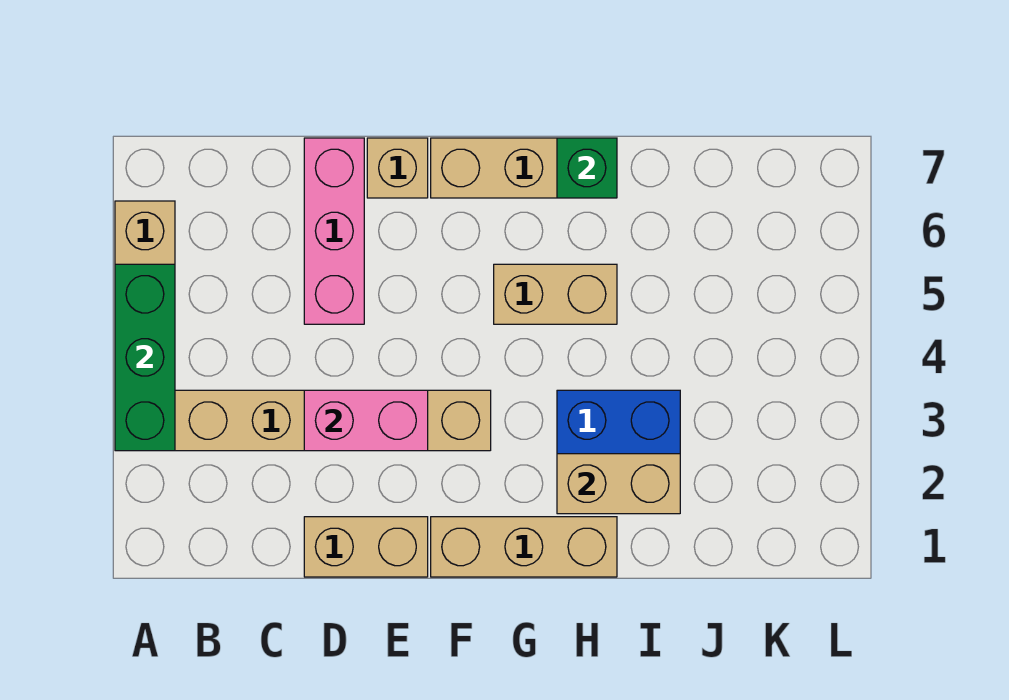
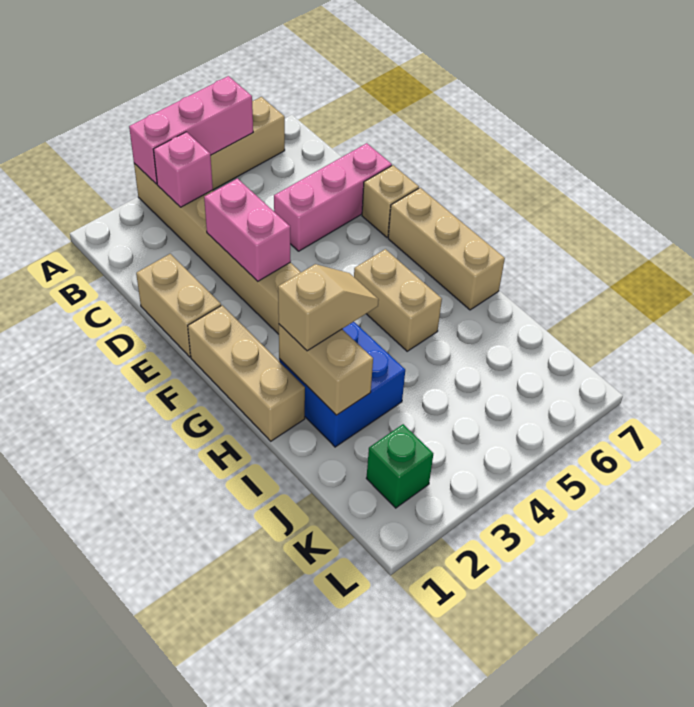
green 1x3 brick [115,264,175,451] -> pink 1x3 brick [129,76,253,184]
none -> pink 1x1 brick [153,132,213,207]
none -> tan 1x2 slope [278,264,379,351]
green 1x1 brick [557,138,617,198] -> green 1x1 brick moved to [366,424,433,508]

